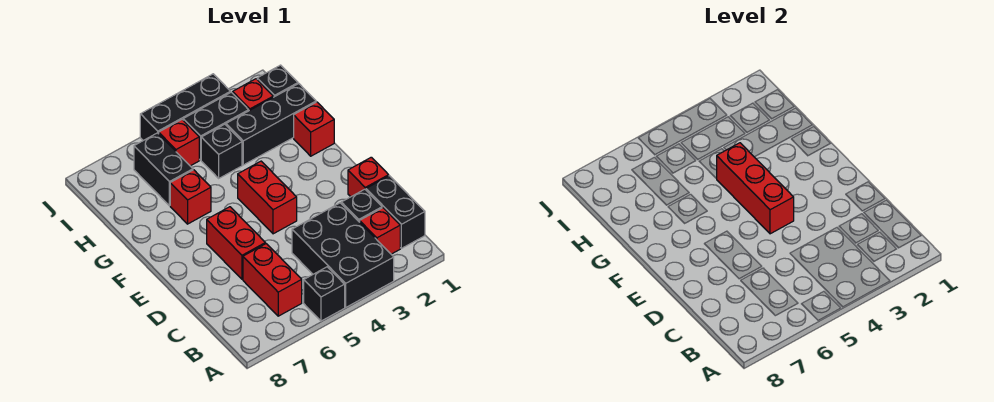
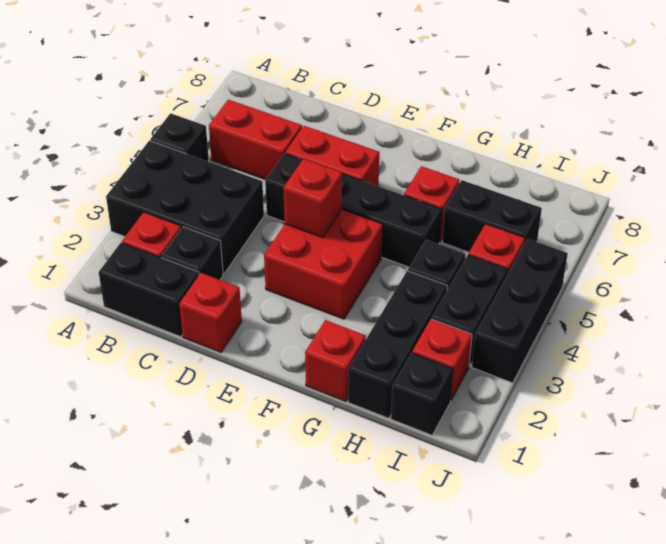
none -> black 1x4 brick [265,153,442,267]
red 1x2 brick [238,161,297,234] -> red 2x2 brick [264,210,383,319]
red 1x3 brick [717,143,794,234] -> red 1x1 brick [284,159,342,238]

